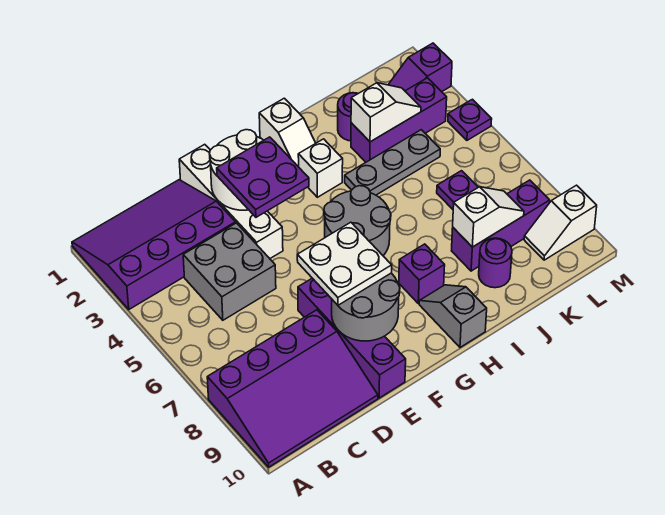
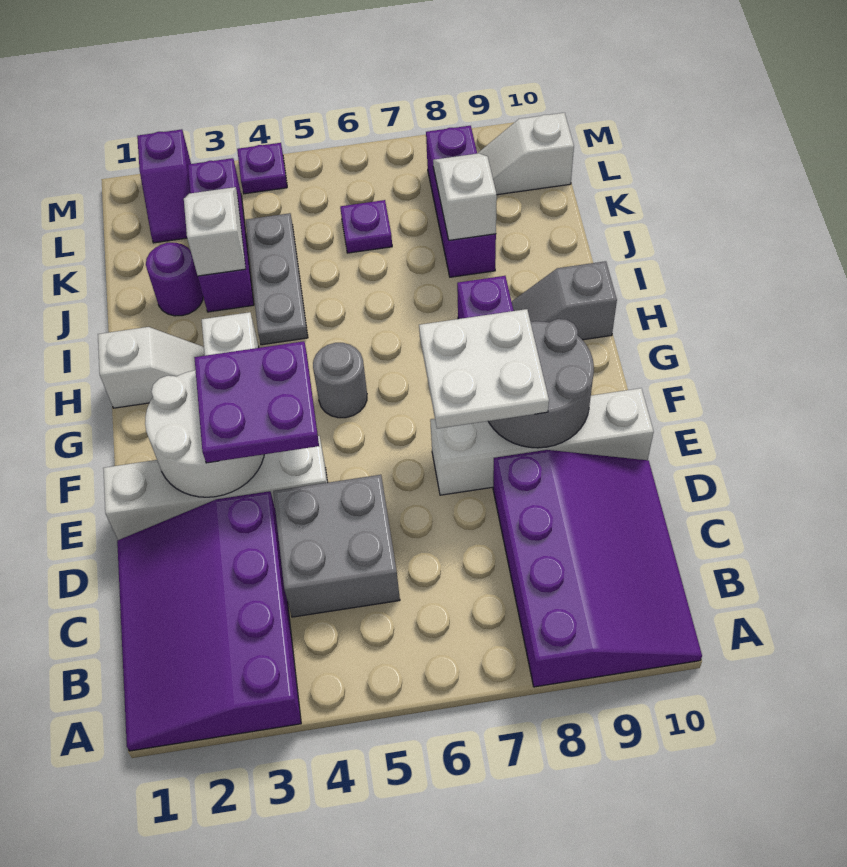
purple 1x4 brick [298,278,406,398] -> white 1x4 brick [430,388,654,495]
grey 2x2 round brick [324,186,391,256] -> grey 1x1 round brick [313,343,367,418]
purple 1x1 round brick [479,238,512,288] -> none
white 1x2 slope [524,185,597,260] -> white 1x2 slope turned to [478,113,574,195]

